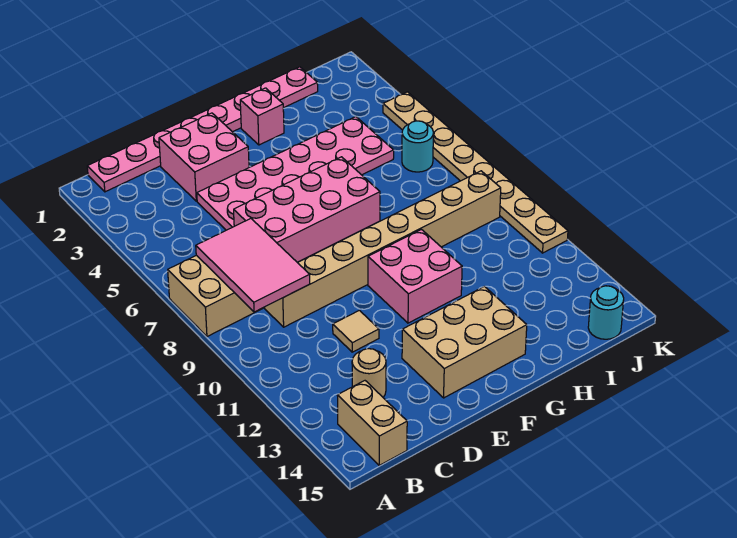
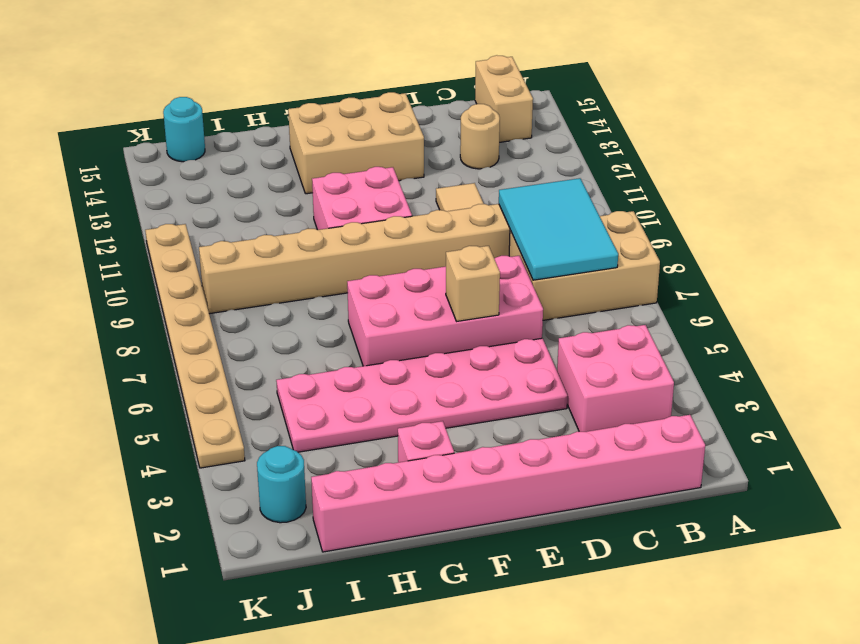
pink 1x8 plate [87,67,318,192] -> pink 1x8 brick [311,415,705,552]
pink 2x3 tile [196,219,310,312] -> cyan 2x3 tile [499,178,618,280]
pink 2x2 brick [159,113,249,201] -> pink 2x2 brick moved to [557,325,674,432]
none -> tan 1x1 brick [446,246,500,321]
cyan 1x1 round brick [402,121,433,172] -> cyan 1x1 round brick moved to [257,446,306,523]

